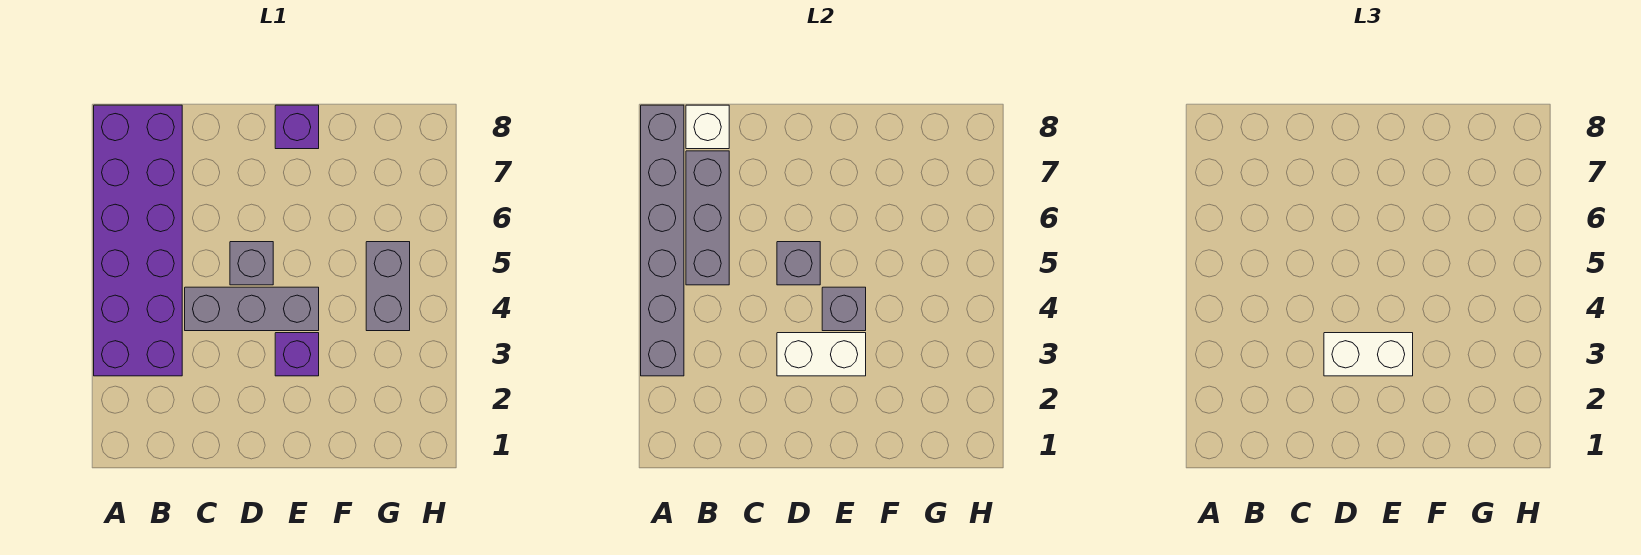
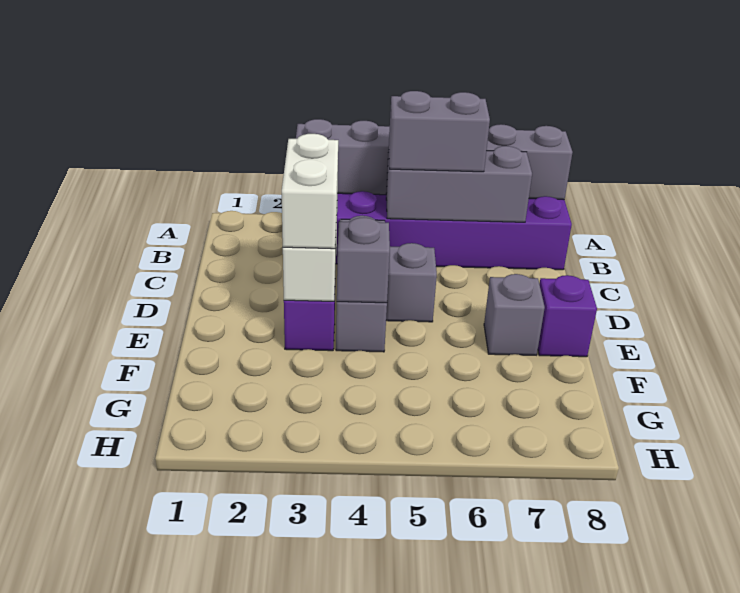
white 1x1 brick [686,105,729,149] -> none
grey 1x1 brick [777,242,820,285] -> grey 1x1 brick moved to [484,274,545,355]
grey 1x2 brick [366,242,410,331] -> grey 1x2 brick moved to [389,91,490,172]

